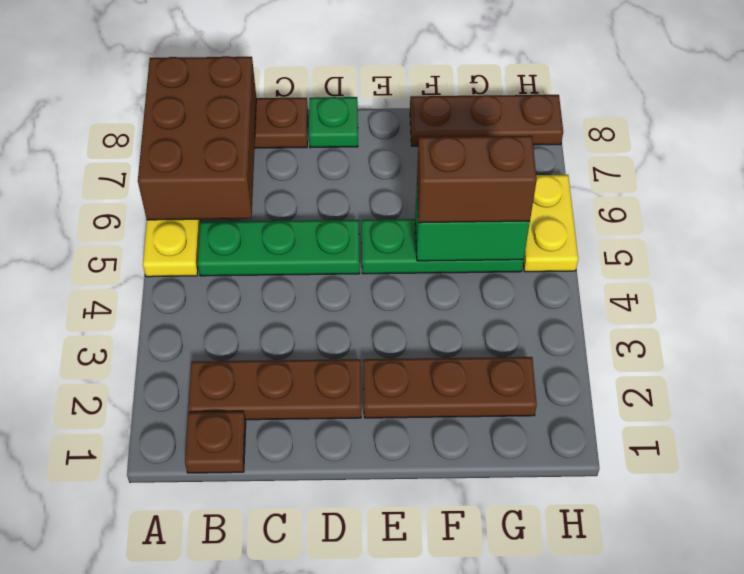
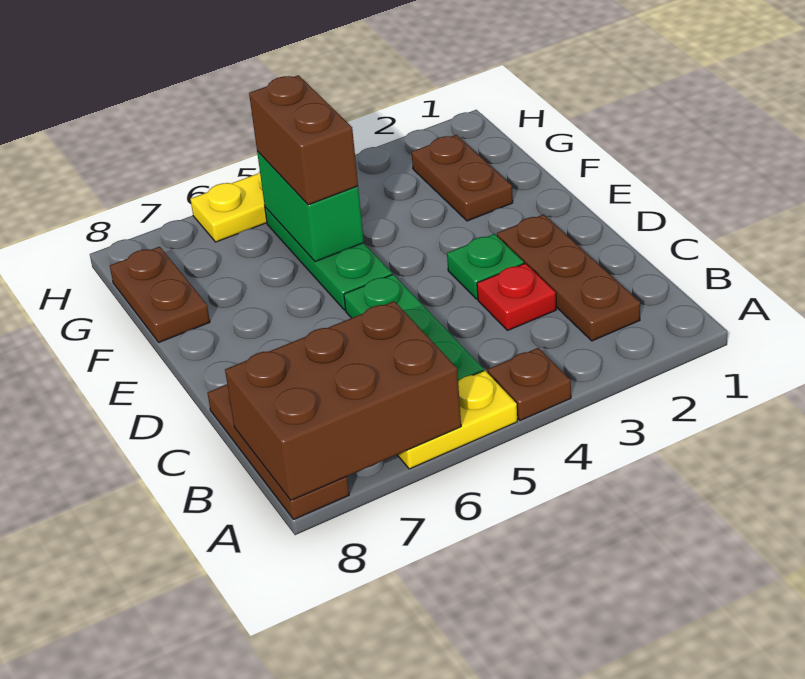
brown 1x1 plate [185,412,246,473] -> brown 1x1 plate moved to [488,348,571,421]
none -> red 1x1 plate [477,263,556,330]
green 1x1 plate [309,97,358,148] -> green 1x1 plate moved to [447,234,524,299]
brown 1x3 plate [363,357,537,418] -> brown 1x2 plate [412,135,513,221]
brown 1x3 plate [410,95,563,146] -> brown 1x2 plate [110,247,210,342]

